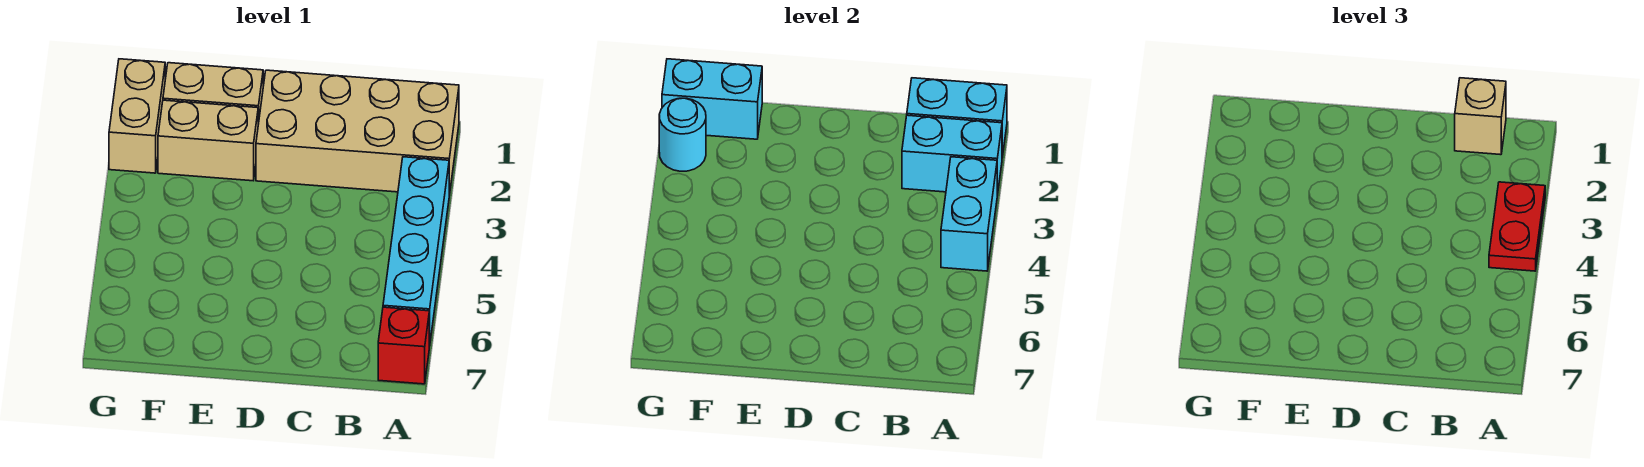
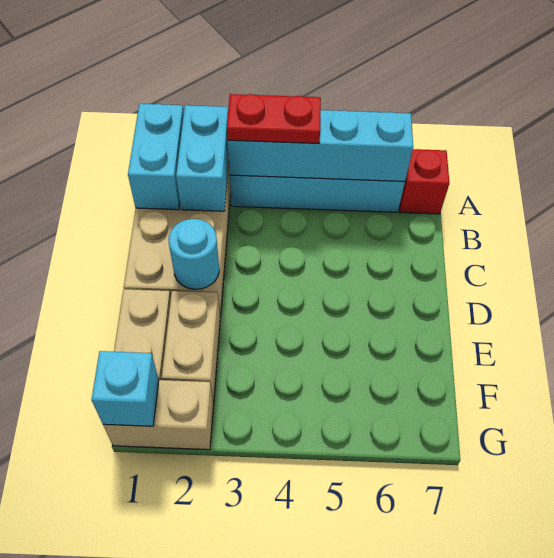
cyan 1x2 brick [941,157,997,271] -> cyan 1x4 brick [228,110,413,181]
tan 1x1 brick [1455,78,1506,155] -> none
cyan 1x2 brick [662,59,762,139] -> cyan 1x1 brick [92,351,159,426]
cyan 1x1 round brick [659,98,706,171] -> cyan 1x1 round brick moved to [169,219,219,289]

